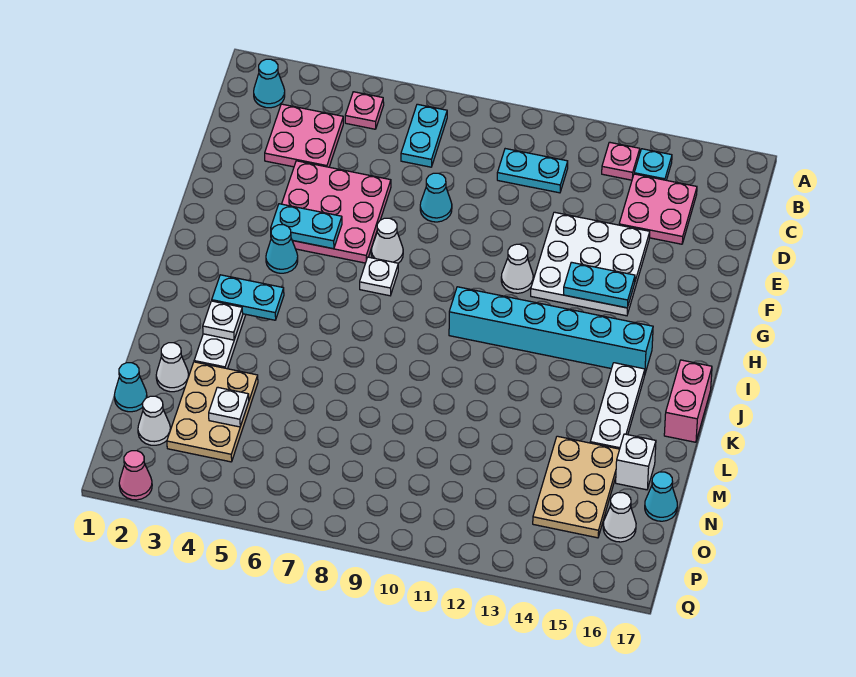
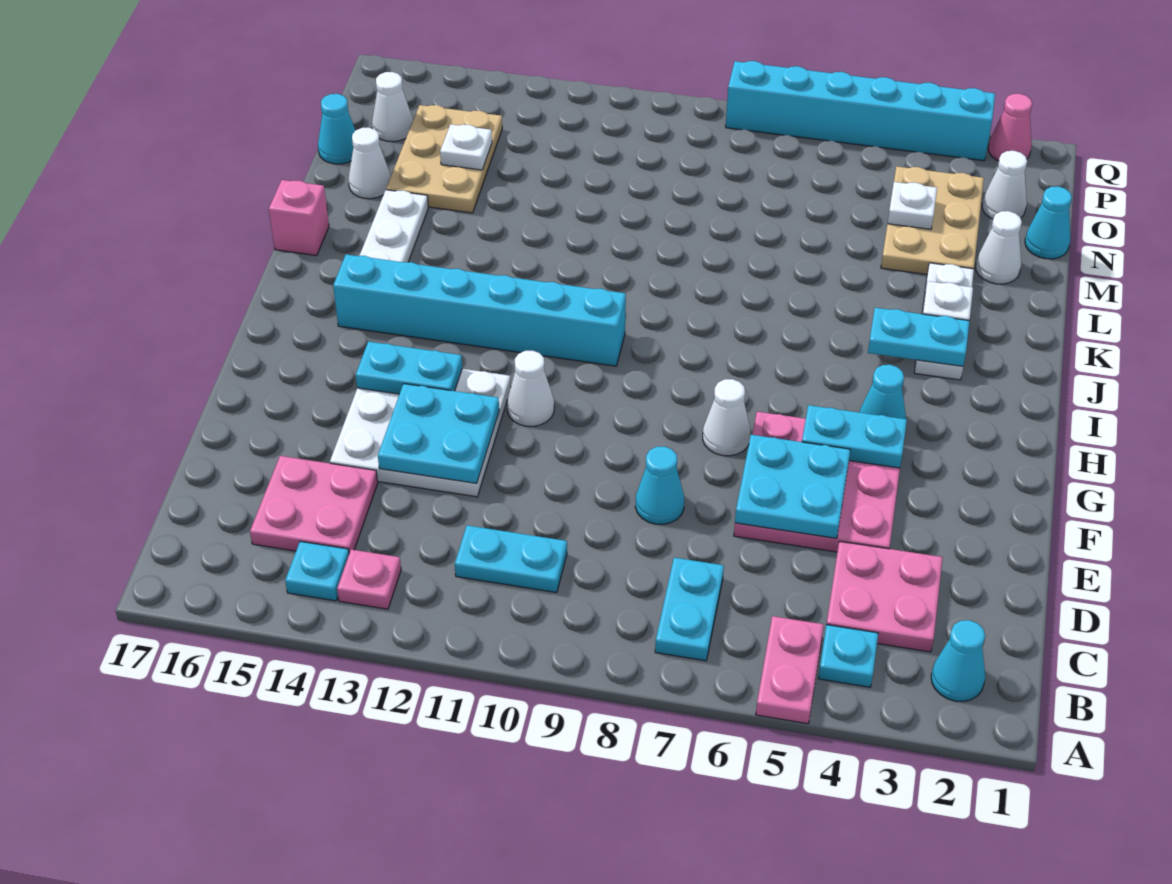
none -> cyan 1x1 plate [818,625,878,687]
pink 1x1 plate [345,92,384,129] -> pink 1x2 plate [756,616,824,724]
none -> cyan 2x2 plate [735,435,850,538]
none -> cyan 2x2 plate [378,384,499,483]
white 1x1 plate [360,257,398,296] -> white 1x1 plate moved to [440,124,492,170]
pink 1x2 brick [664,360,712,442] -> pink 1x1 brick [269,180,329,256]
white 1x1 brick [616,434,656,490] -> white 1x1 cone [348,128,391,199]
none -> cyan 1x6 brick [726,61,995,161]

